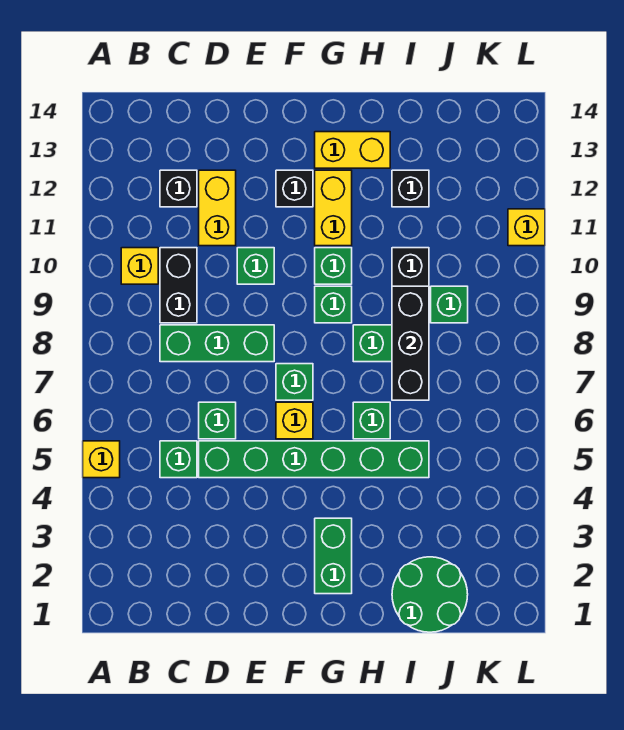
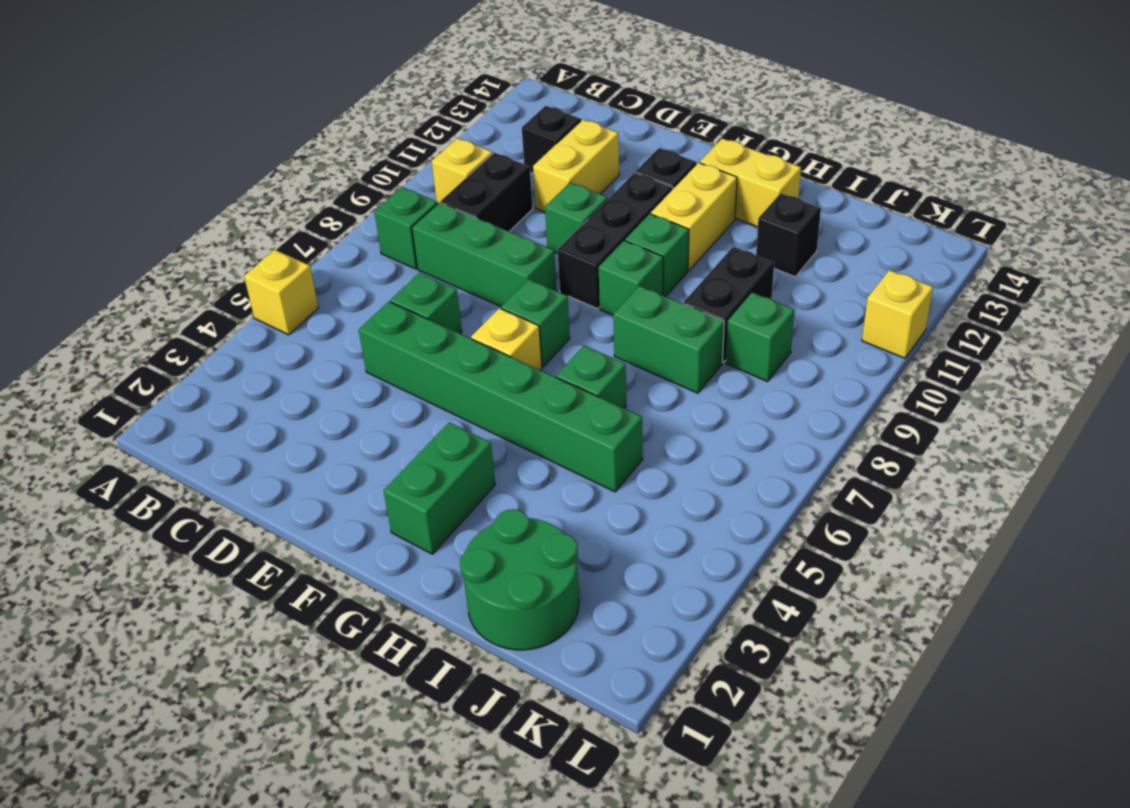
green 1x1 brick [160,441,197,478] -> green 1x1 brick moved to [374,187,438,269]
black 1x3 brick [392,286,429,400] -> black 1x3 brick moved to [558,173,673,309]

